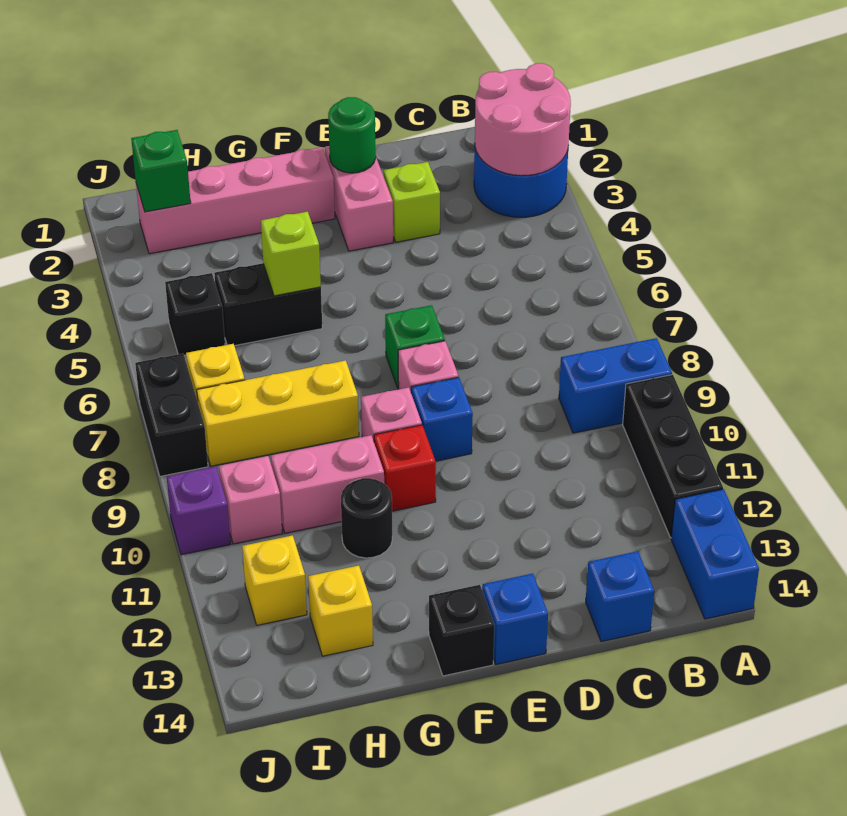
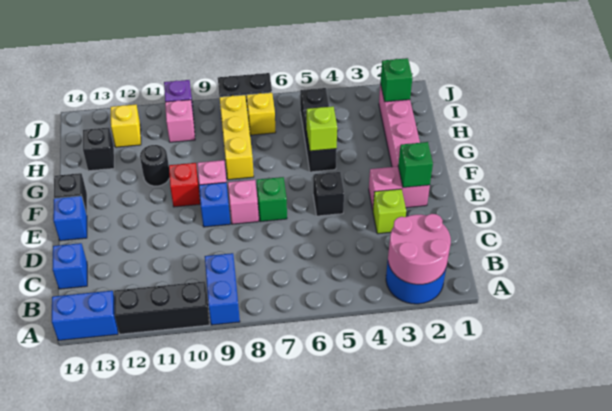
green 1x1 round brick [328,97,376,173] -> green 1x1 brick [398,142,433,188]
none -> black 1x1 brick [313,172,344,216]
pink 1x2 brick [271,435,384,533] -> none
yellow 1x1 brick [308,566,373,656] -> black 1x1 brick [83,128,114,171]

